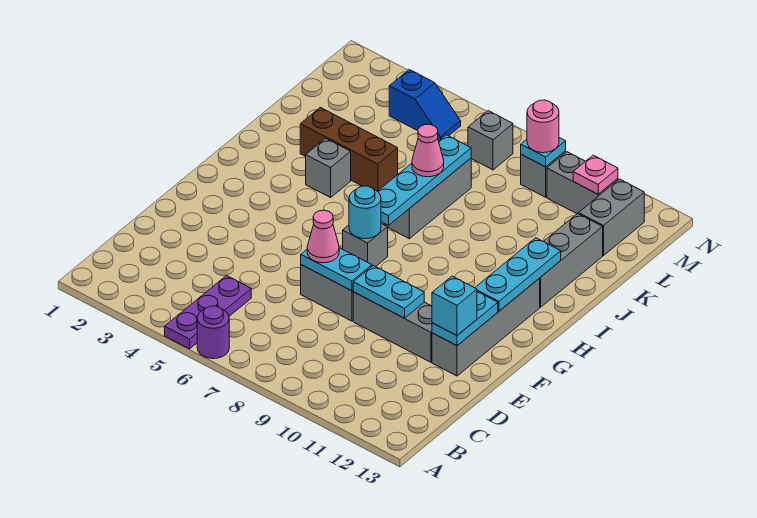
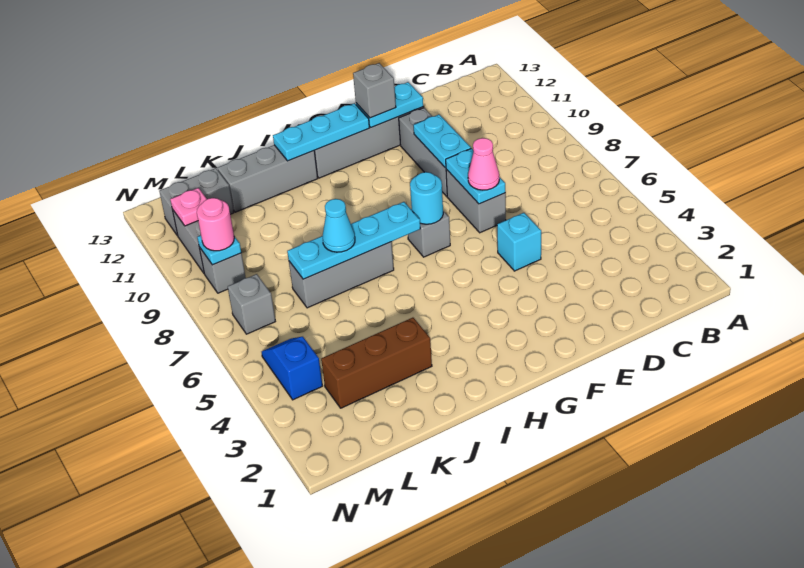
purple 1x3 plate [165,276,251,349] -> none
purple 1x1 round brick [197,306,229,359] -> none
cyan 1x1 brick [432,276,477,335] -> cyan 1x1 brick moved to [497,213,541,271]
grey 1x1 brick [306,138,351,198] -> grey 1x1 brick moved to [353,63,396,118]
brown 1x3 brick [300,107,398,191] -> brown 1x3 brick turned to [321,318,432,408]
pink 1x1 cone [412,124,444,177] -> cyan 1x1 cone [323,199,355,252]

